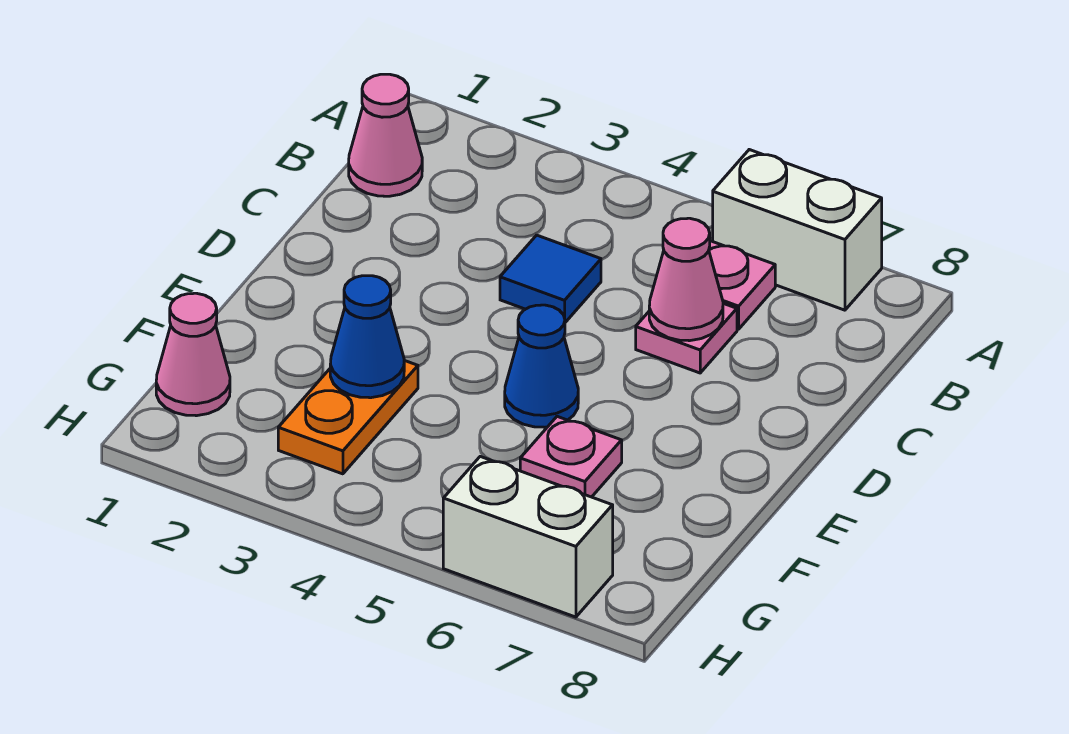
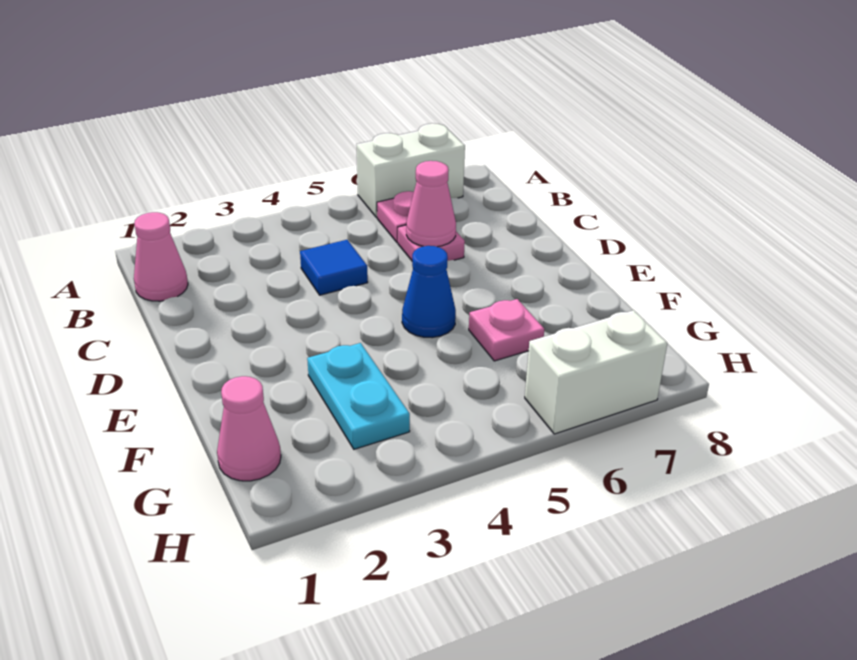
orange 1x2 plate [278,360,418,474] -> cyan 1x2 plate [307,343,410,449]
blue 1x1 cone [330,276,404,398] -> none

